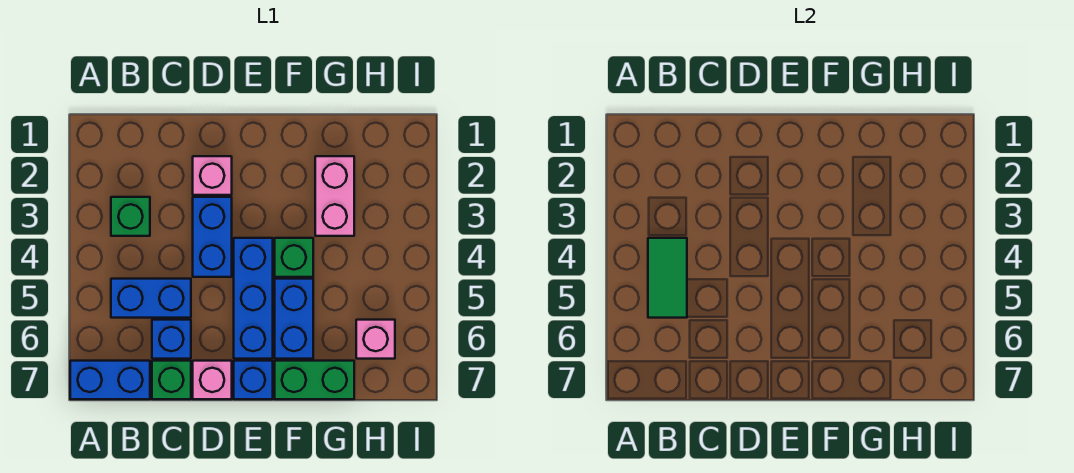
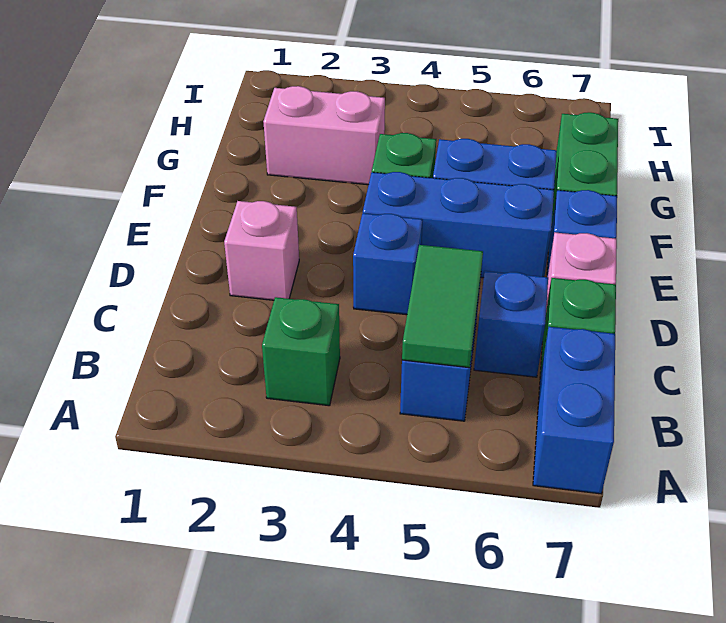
green 1x2 tile [648,238,687,318] -> green 1x2 tile turned to [402,245,483,368]
blue 1x2 brick [193,197,232,277] -> blue 1x1 brick [353,213,423,315]
pink 1x1 brick [356,320,395,359] -> none

